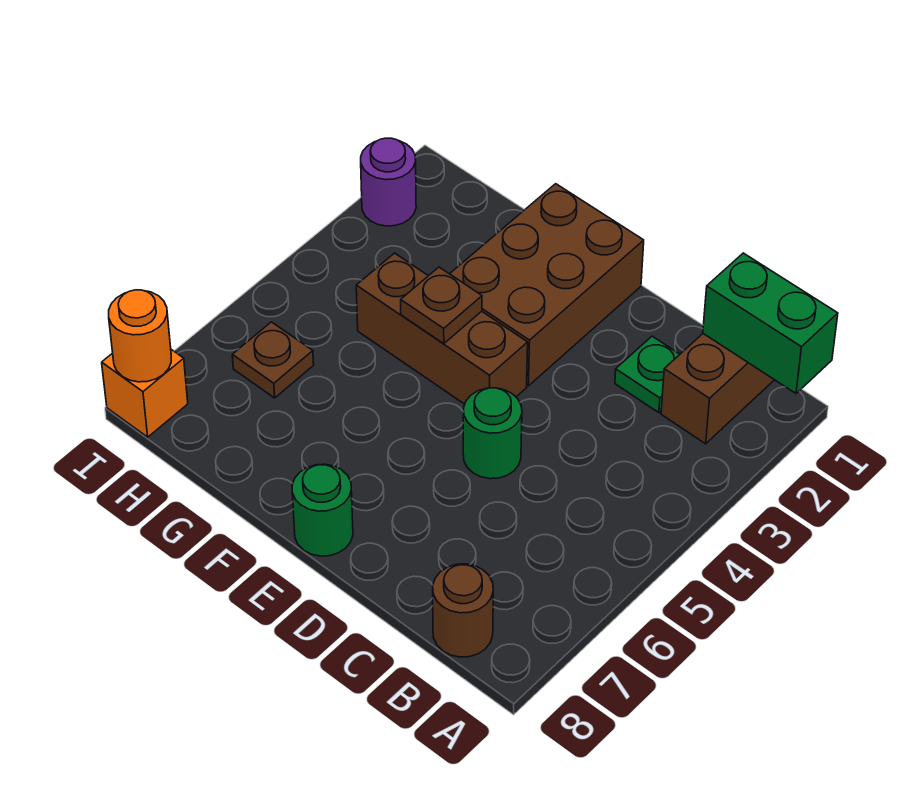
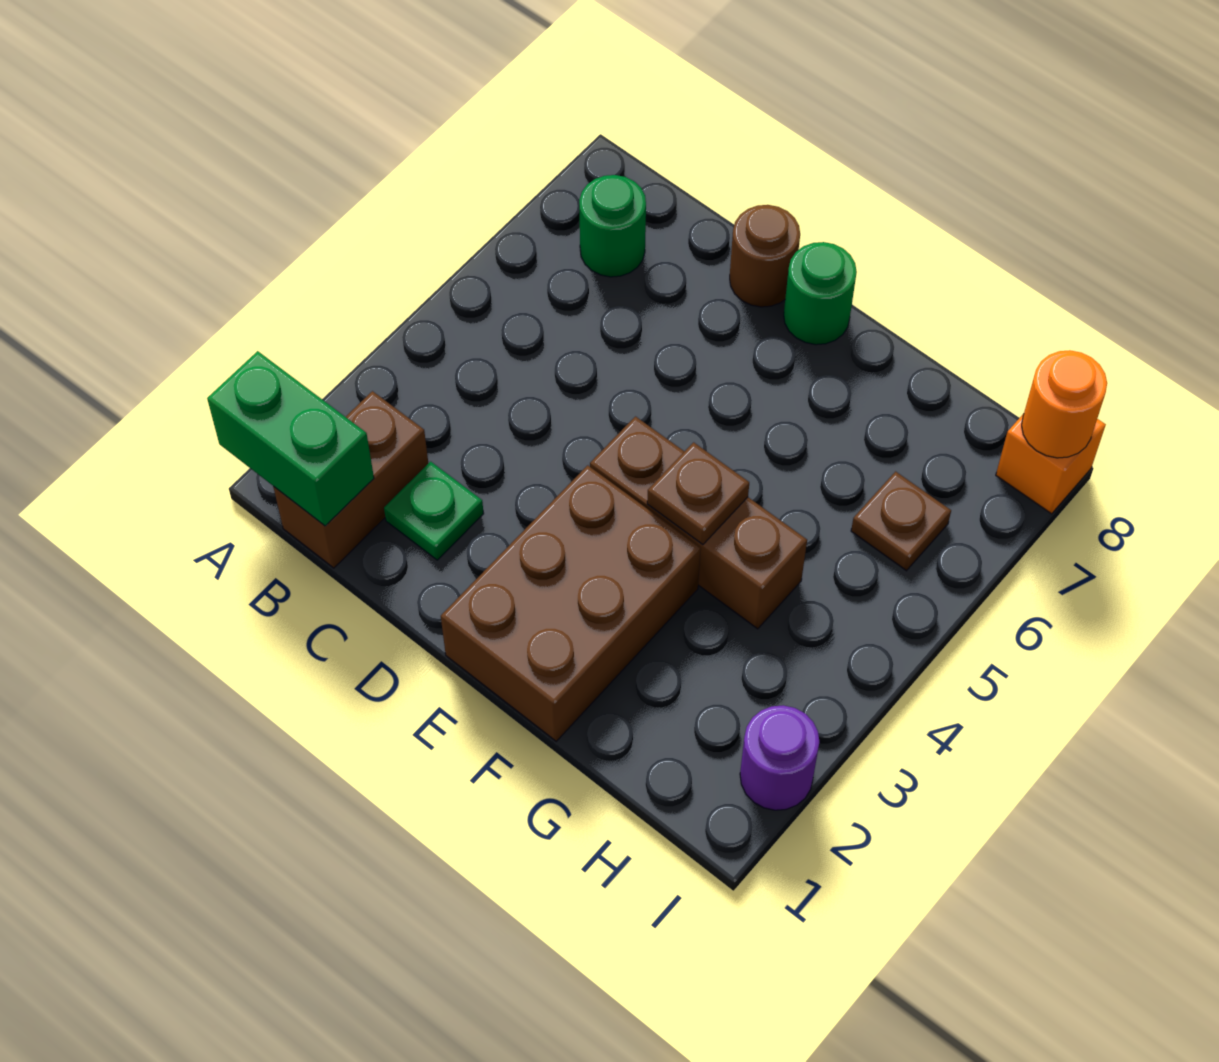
brown 1x1 round brick [433,564,493,657] -> brown 1x1 round brick moved to [730,205,800,307]
green 1x1 round brick [463,388,522,479] -> green 1x1 round brick moved to [579,175,646,277]

